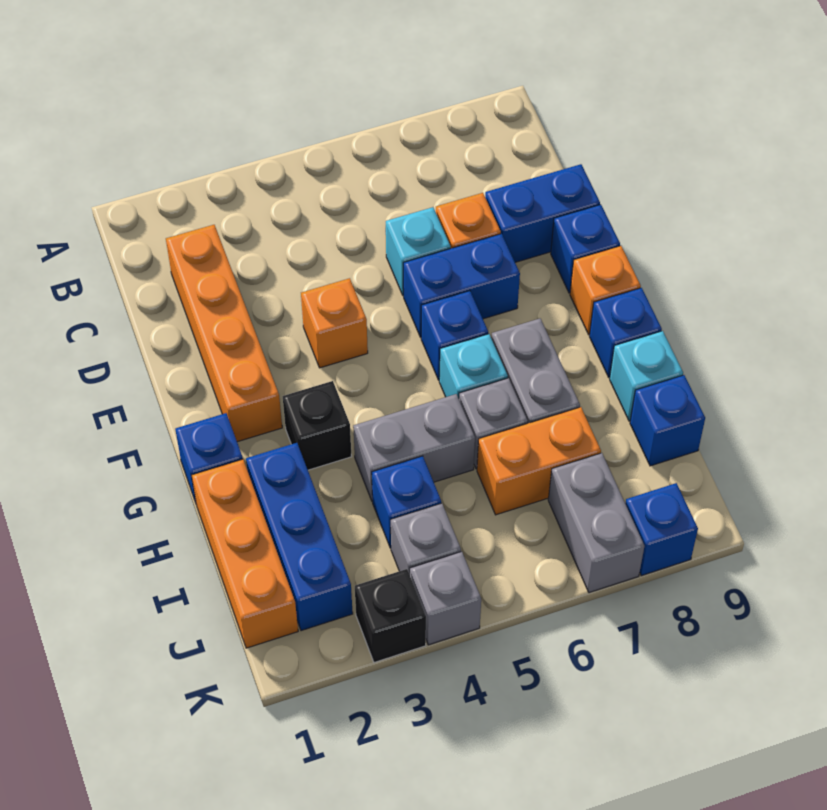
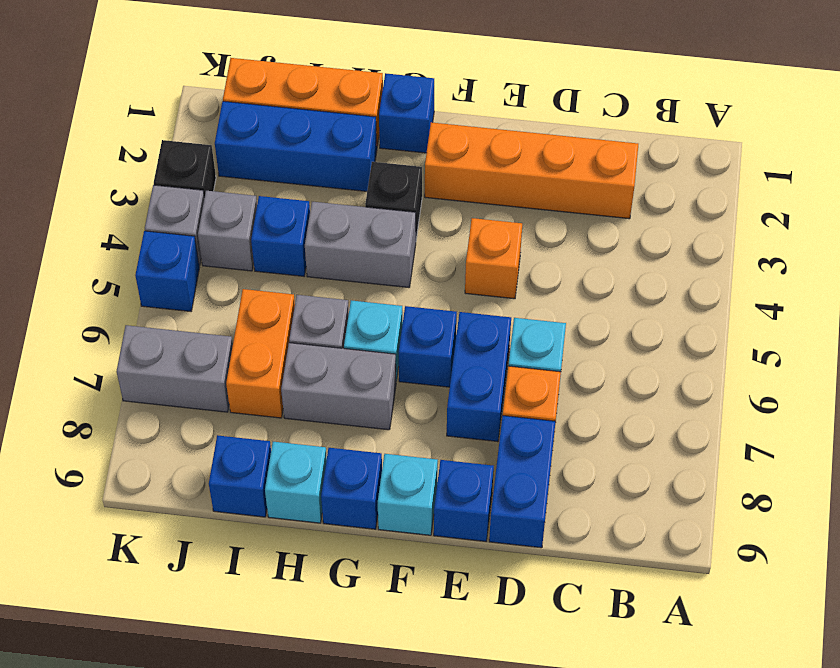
orange 1x1 brick [570,246,641,335] -> cyan 1x1 brick [378,454,438,535]
grey 1x2 brick [353,394,475,501] -> grey 1x2 brick turned to [305,202,416,287]
blue 1x1 brick [625,483,698,576] -> blue 1x1 brick moved to [135,231,200,311]

